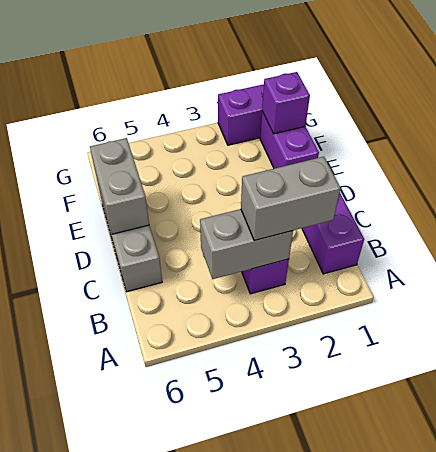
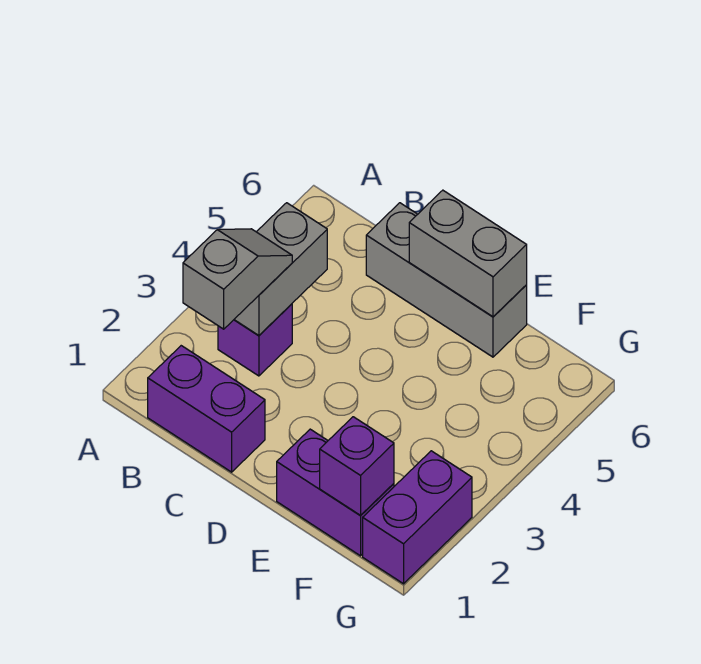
grey 1x2 brick [241,157,341,241] -> grey 1x2 slope [183,229,292,329]

